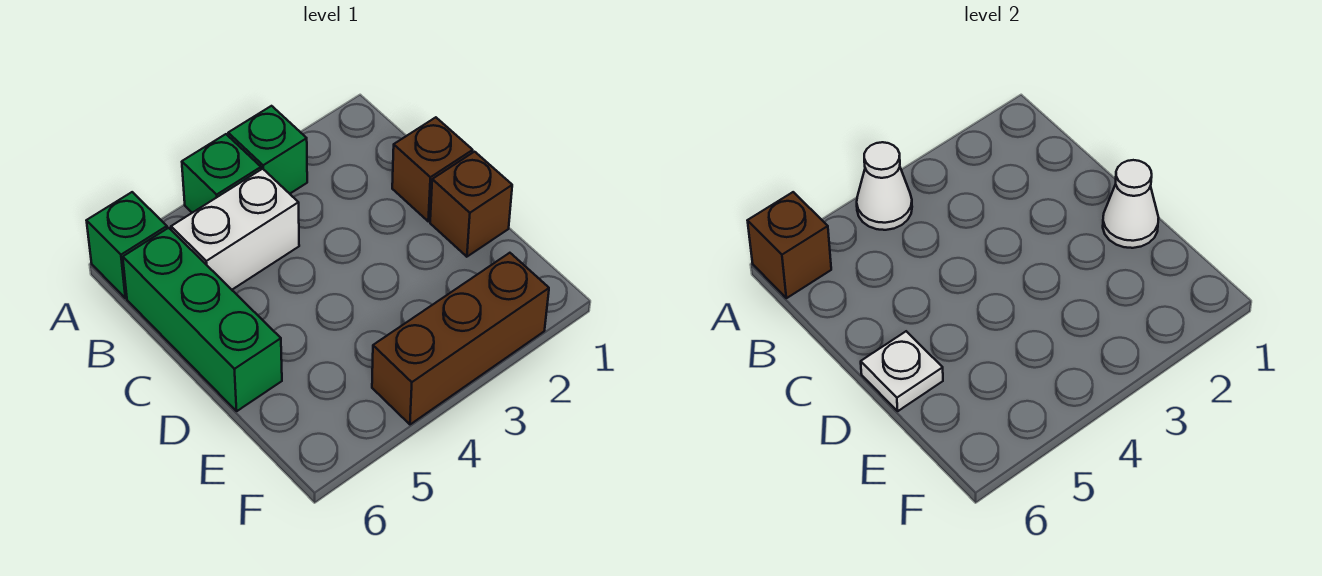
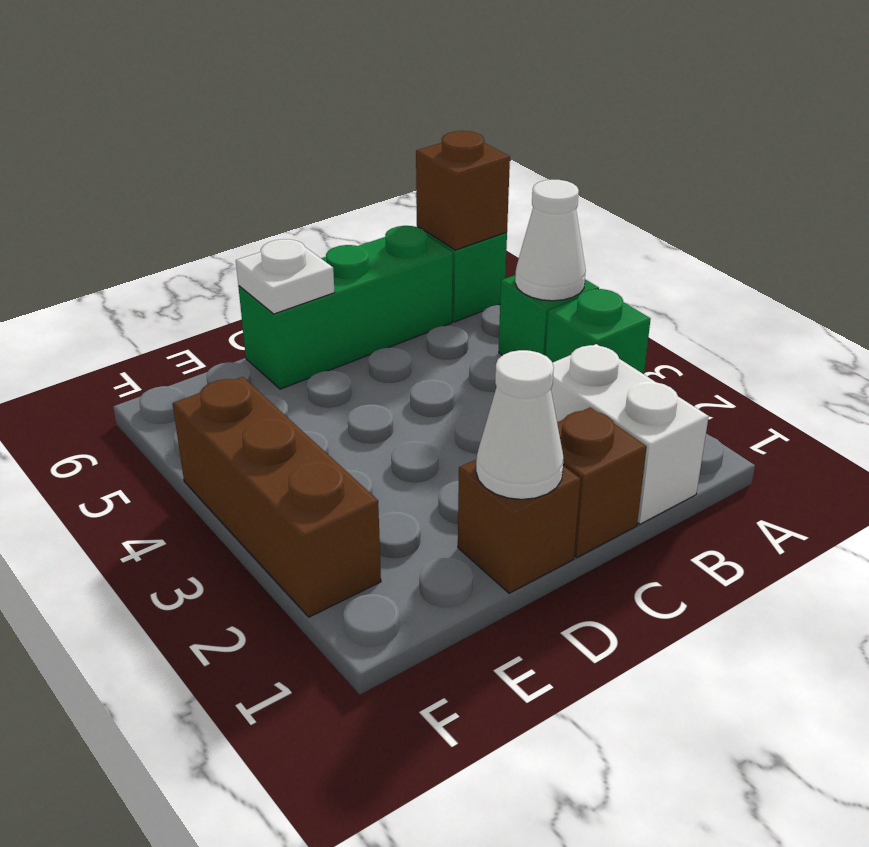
white 1x2 brick [171,169,299,290] -> white 1x2 brick moved to [551,344,709,524]

